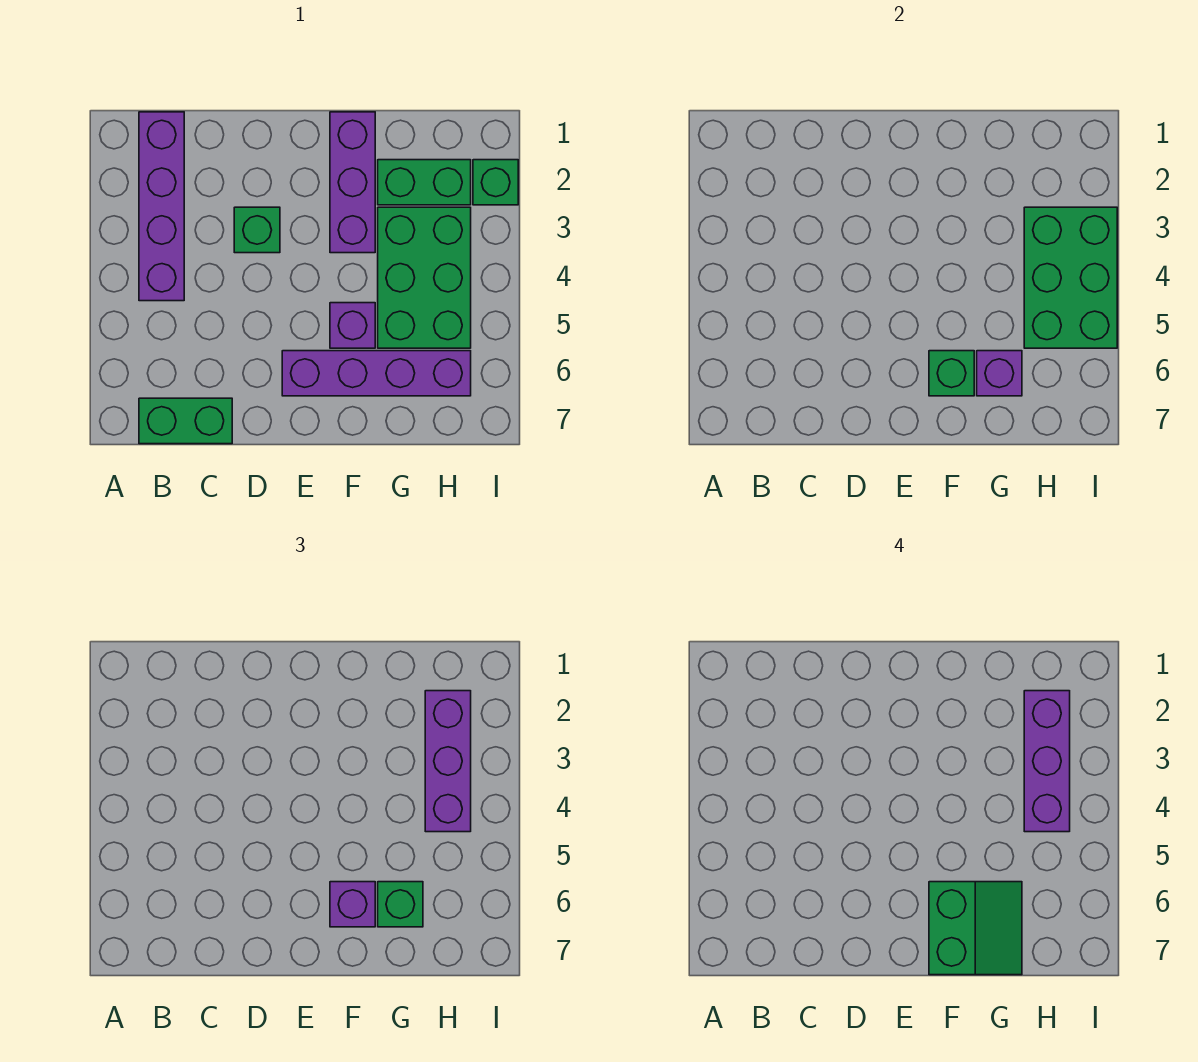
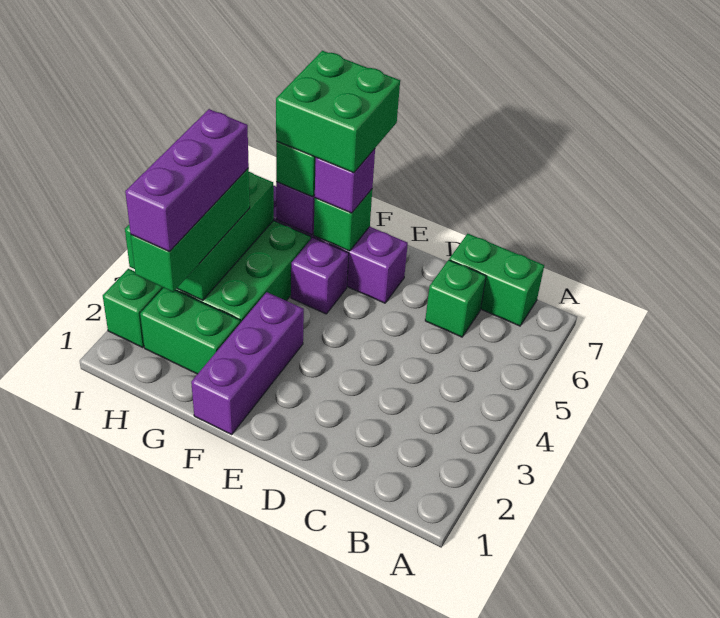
purple 1x4 brick [139,112,184,301] -> none
green 1x1 brick [234,207,280,253] -> green 1x1 brick moved to [425,260,486,337]
green 2x2 slope [929,882,1022,975] -> green 2x2 brick [276,51,400,173]
purple 1x3 brick [425,691,471,832] -> green 1x3 brick [131,168,250,292]

